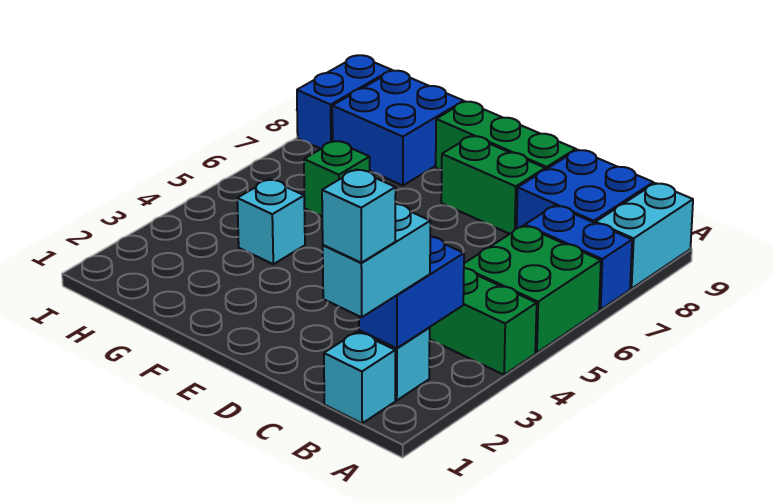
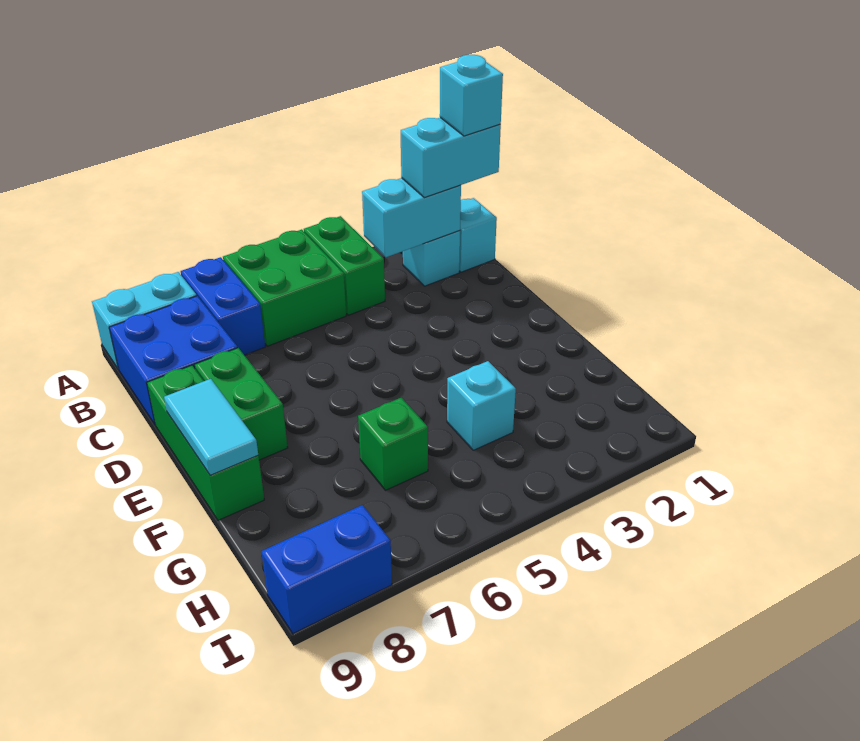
blue 1x2 brick [359,237,464,348] -> cyan 1x2 brick [362,178,461,257]
none -> cyan 1x2 tile [164,379,258,475]
blue 2x2 brick [332,71,464,186] -> none

